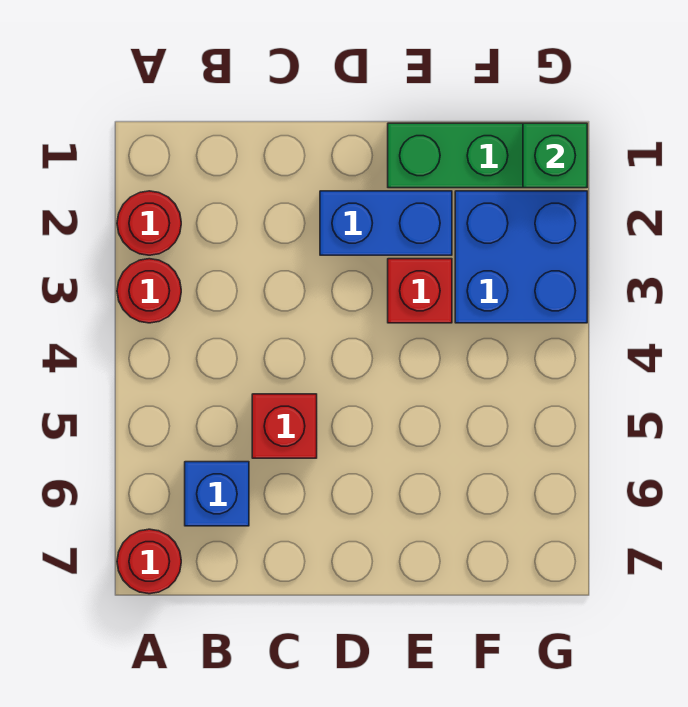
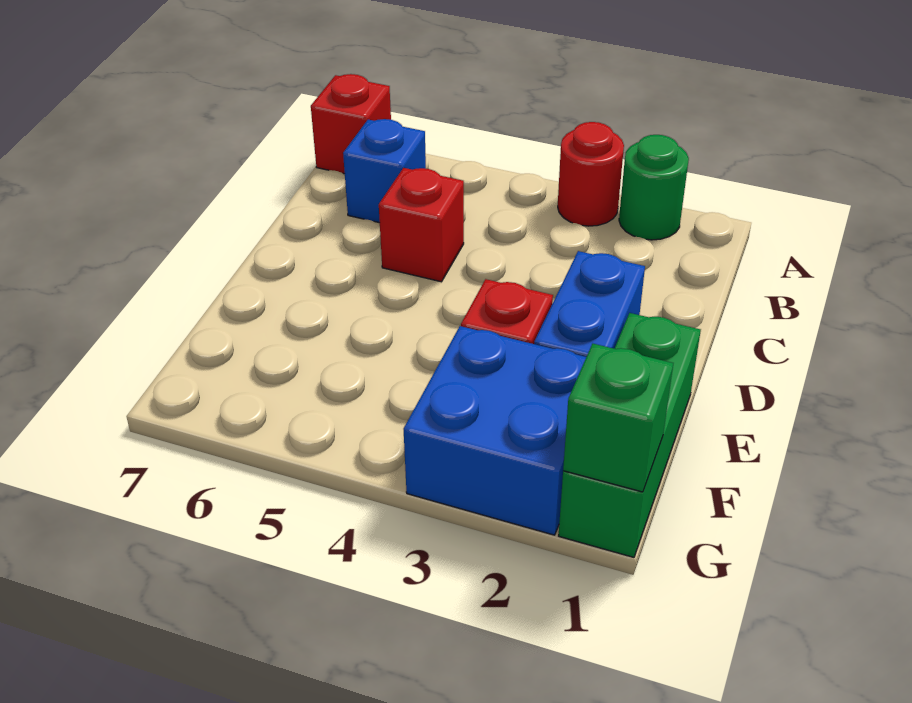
red 1x1 round brick [117,191,181,255] -> green 1x1 round brick [619,135,689,240]
red 1x1 round brick [117,529,181,594] -> red 1x1 brick [311,74,391,174]

